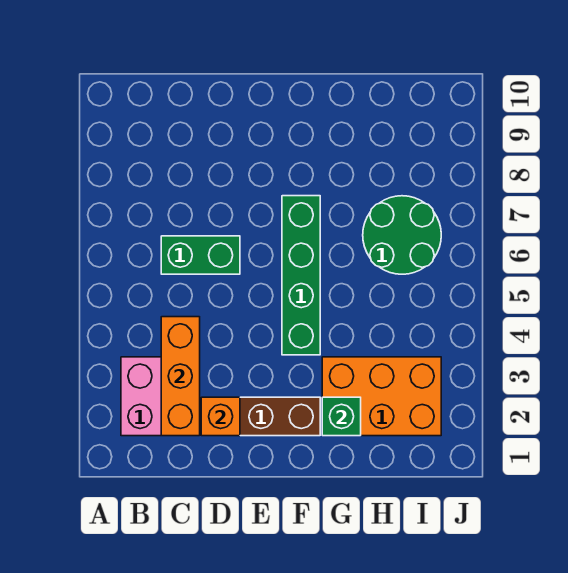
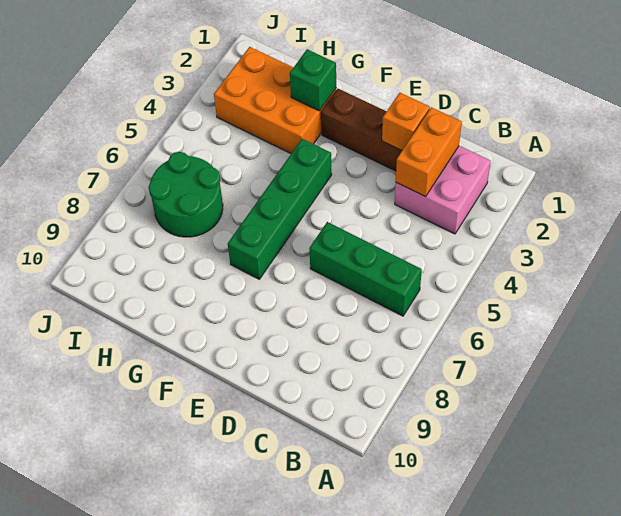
orange 1x3 brick [161,317,200,436] -> orange 1x2 brick [396,107,462,197]
green 1x2 brick [161,236,240,274] -> green 1x3 brick [309,222,422,316]

